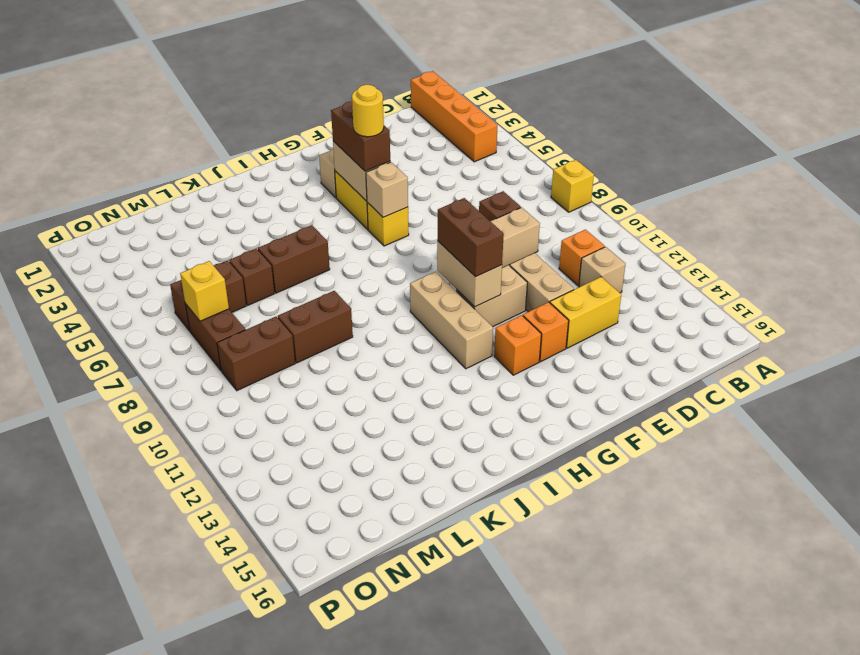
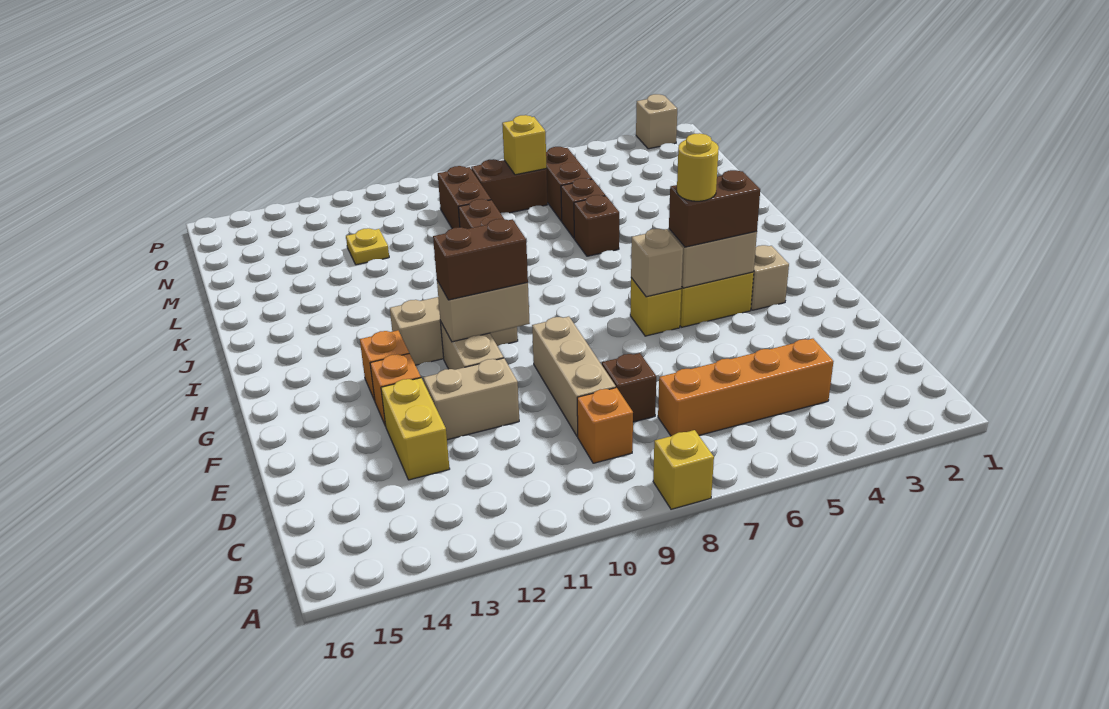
orange 1x4 brick [411,71,498,162] -> orange 1x4 brick moved to [658,339,834,436]
orange 1x1 brick [559,230,605,285] -> orange 1x1 brick moved to [577,388,633,463]
tan 1x1 brick [579,247,625,293] -> tan 1x1 brick moved to [636,94,677,149]
brown 1x2 brick [258,225,330,293] -> brown 1x1 brick [574,195,619,256]
none -> yellow 1x1 plate [346,228,389,265]

